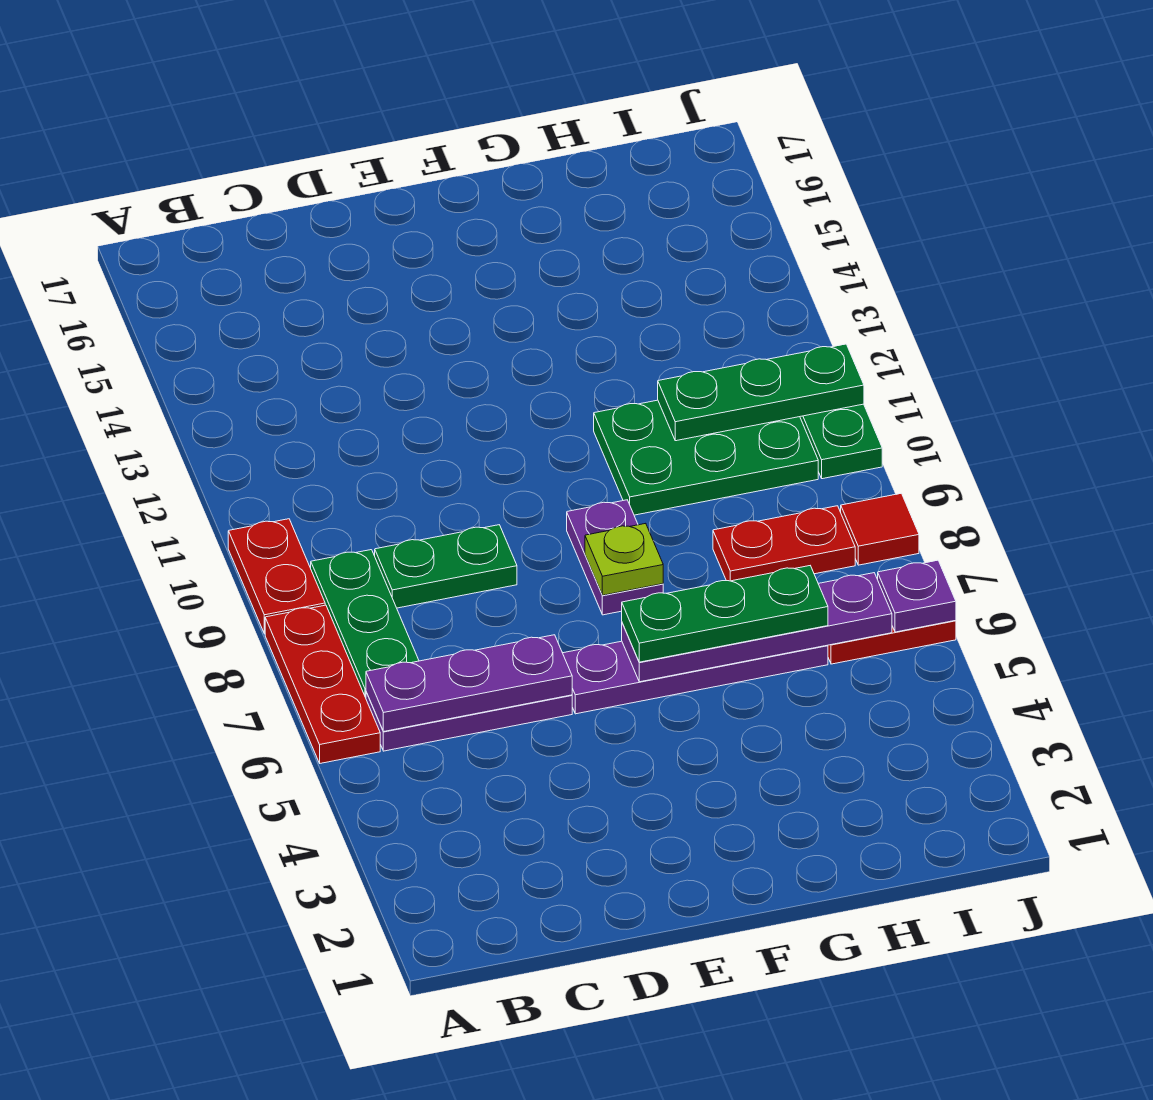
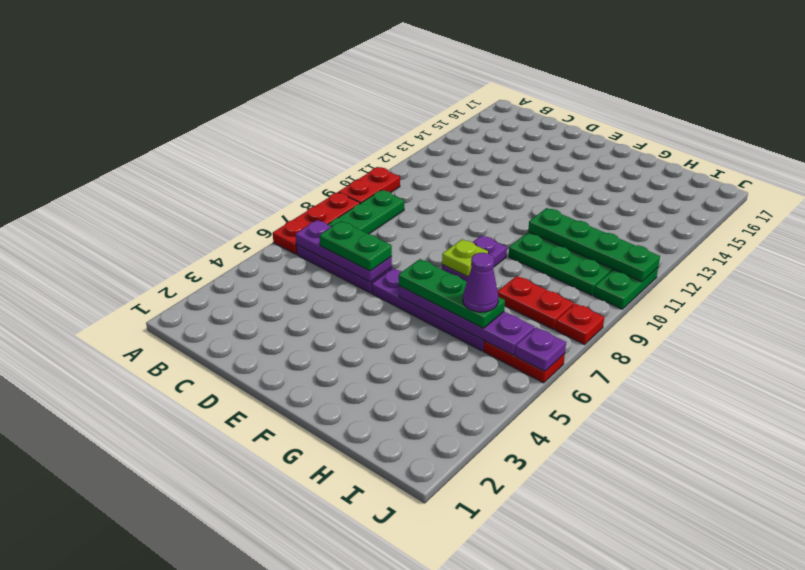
green 1x2 plate [375,525,517,608] -> green 1x2 plate moved to [320,221,392,271]
none -> purple 1x1 cone [463,253,498,312]
green 1x3 plate [658,344,864,441] -> green 1x4 plate [528,208,660,282]
red 1x1 tile [841,493,919,565] -> red 1x1 plate [555,303,604,345]

